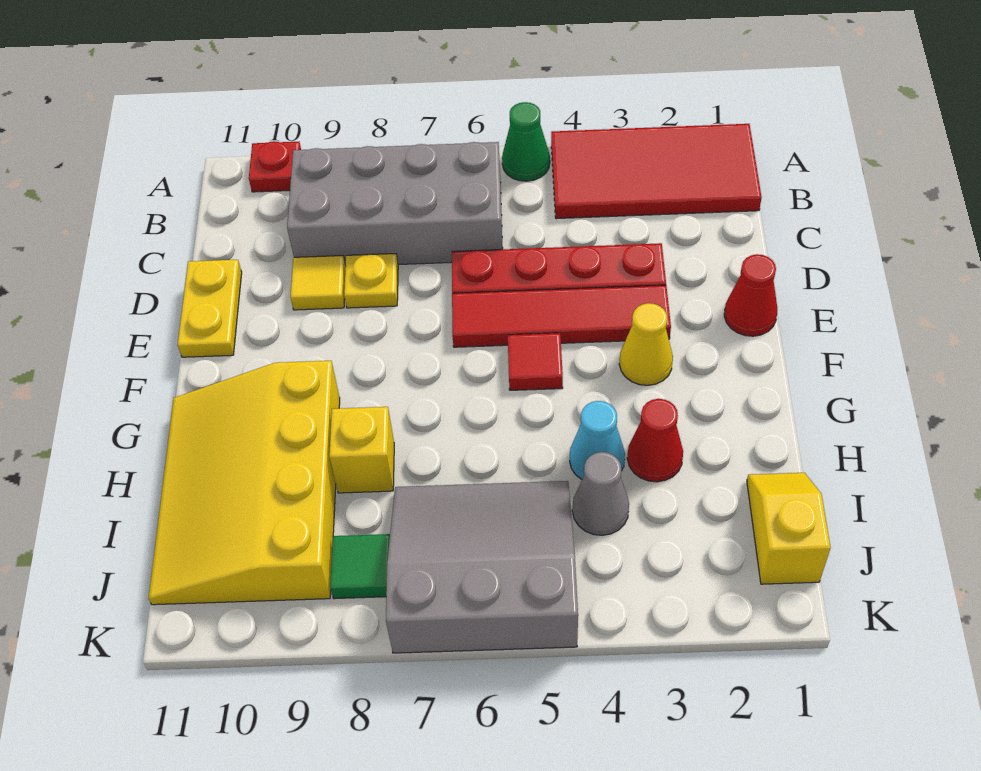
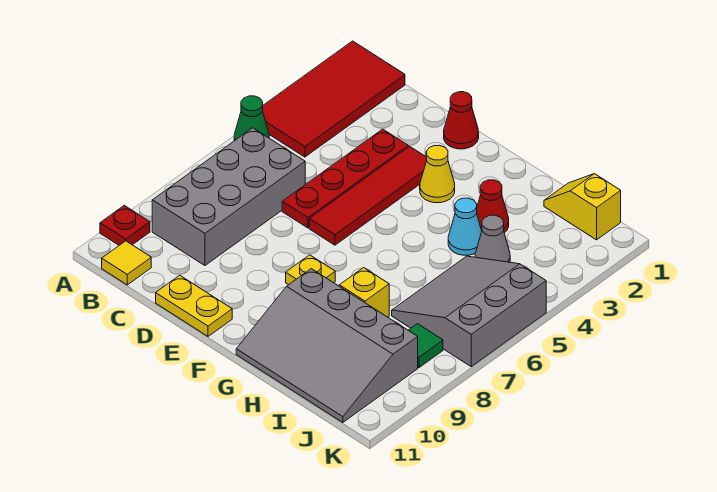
yellow 1x1 plate [344,254,398,308] -> yellow 1x1 plate moved to [286,255,335,285]
yellow 1x1 tile [290,256,346,310] -> yellow 1x1 tile moved to [102,241,151,285]
red 1x1 tile [508,333,563,390] -> none
yellow 3x4 slope [148,361,340,605] -> grey 3x4 slope [236,269,418,423]

